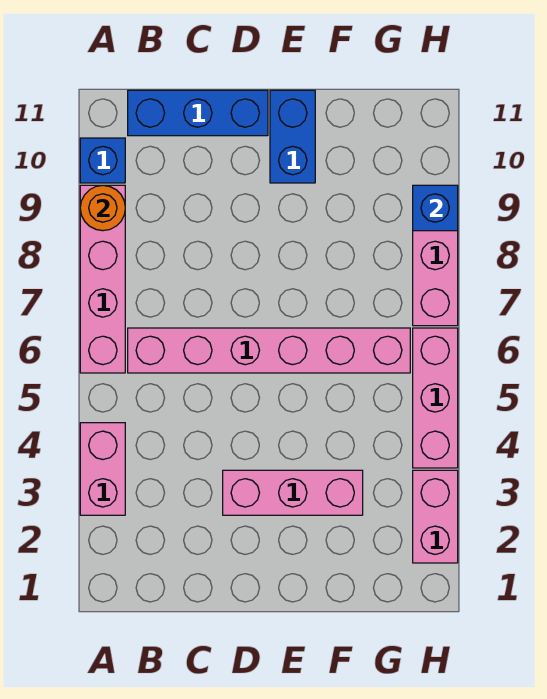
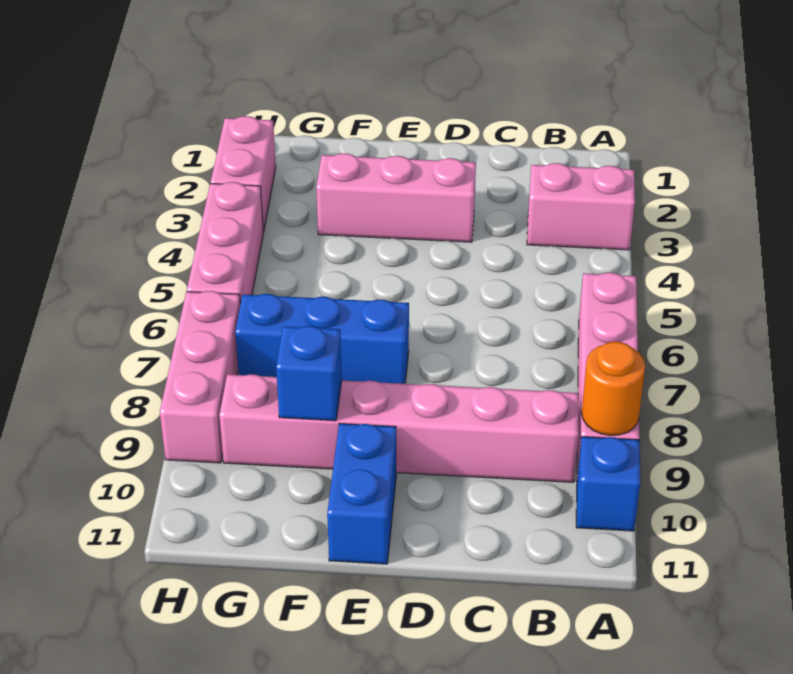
pink 1x2 brick [80,423,125,515] -> pink 1x2 brick turned to [527,163,635,250]
pink 1x6 brick [128,328,410,373] -> pink 1x6 brick moved to [219,374,579,482]
blue 1x3 brick [128,90,268,136] -> blue 1x3 brick moved to [235,294,409,384]
blue 1x1 brick [413,185,458,231] -> blue 1x1 brick moved to [276,326,342,421]

